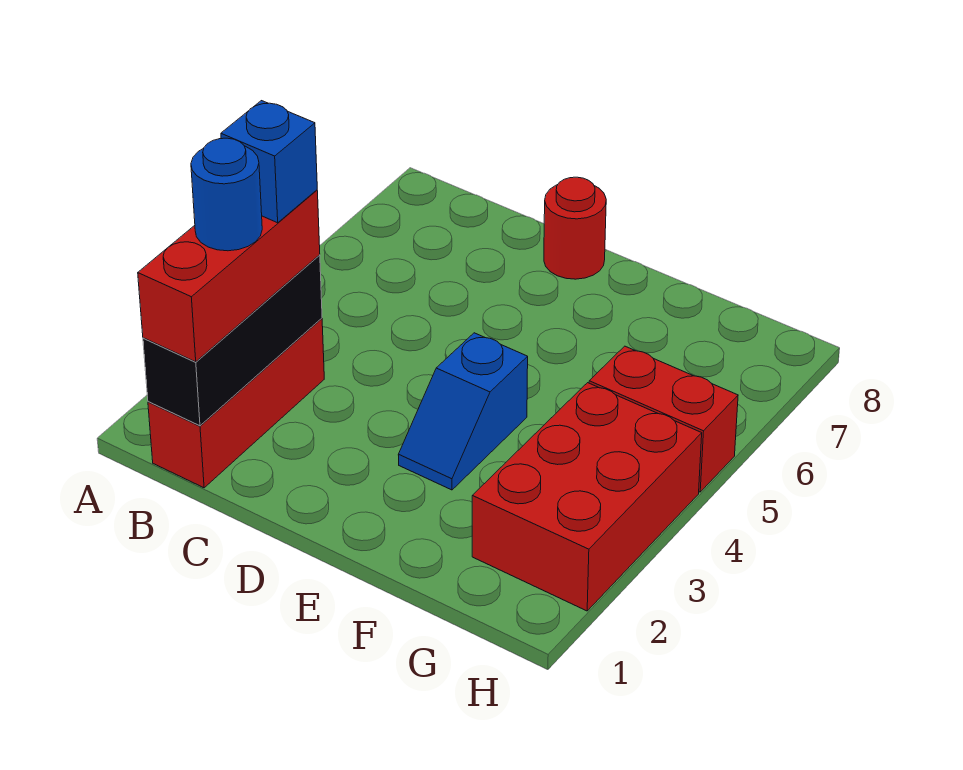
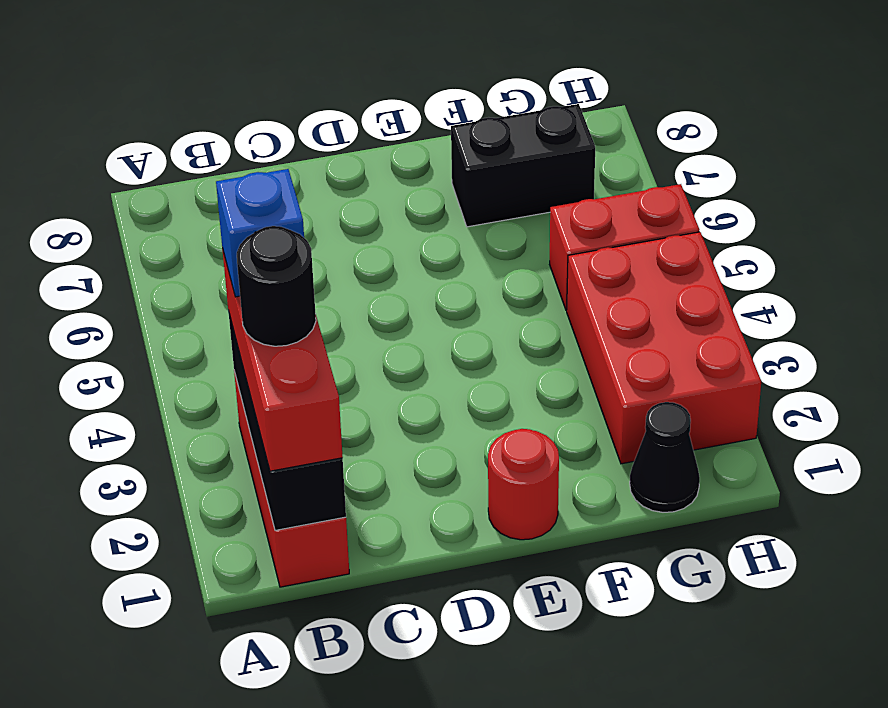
blue 1x1 round brick [191,138,262,251] -> black 1x1 round brick [237,226,316,346]
red 1x1 round brick [544,177,606,279] -> red 1x1 round brick moved to [488,429,559,540]
blue 1x2 slope [398,333,528,490] -> none
none -> black 1x2 brick [451,104,595,227]
none -> black 1x1 cone [630,402,700,512]

